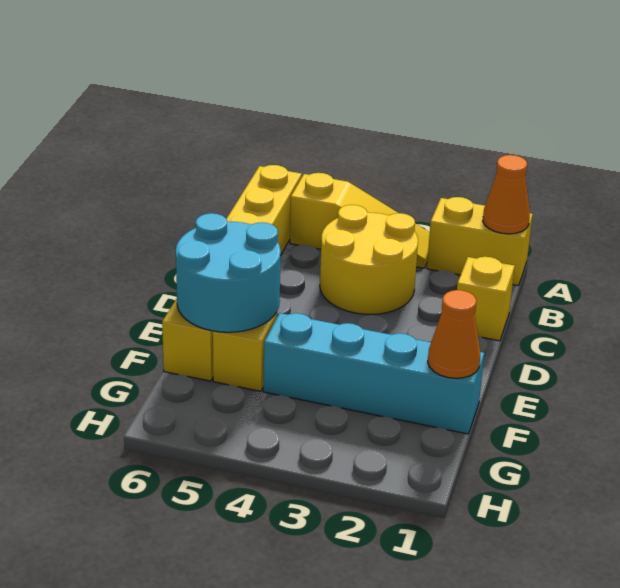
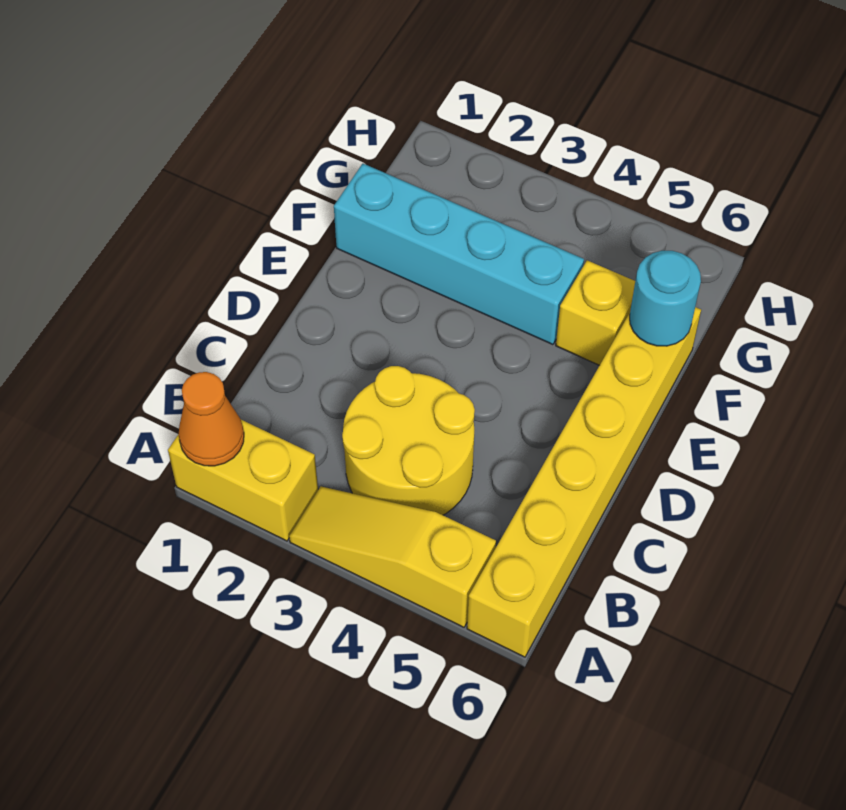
yellow 1x1 brick [457,257,515,341] -> none
cyan 2x2 round brick [176,213,281,332] -> cyan 1x1 round brick [630,251,701,346]
orange 1x1 cone [428,290,481,378] -> none

